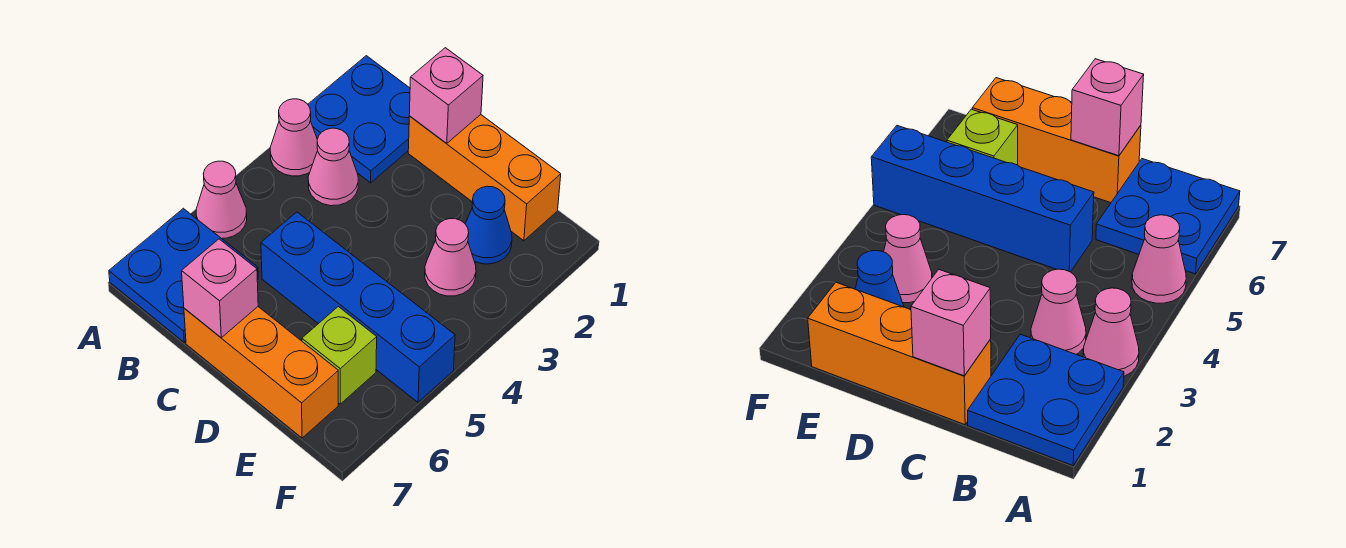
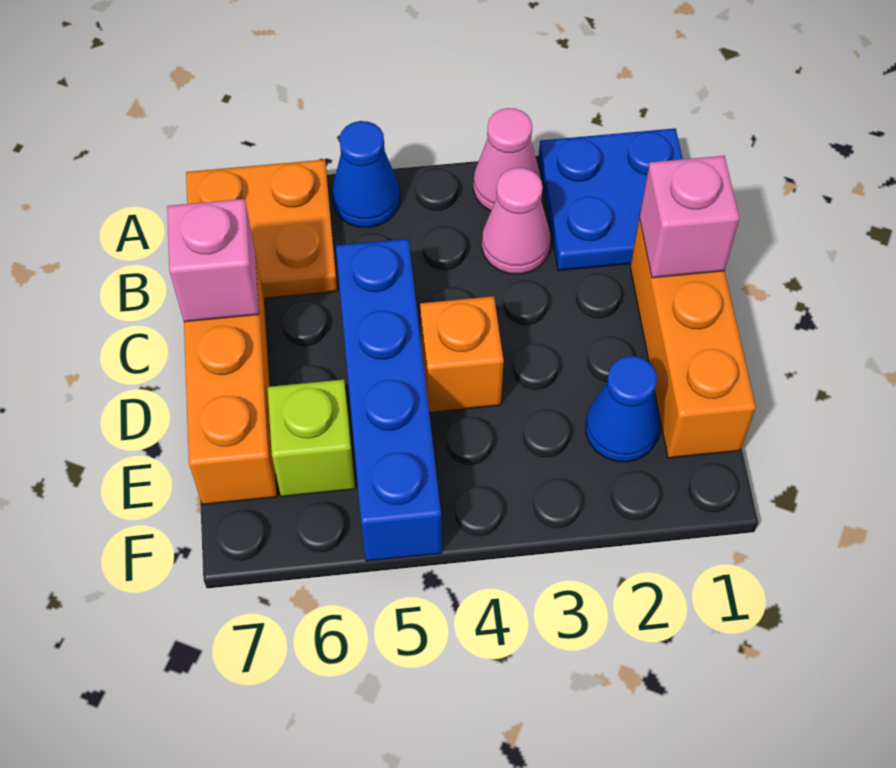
pink 1x1 cone [196,161,247,239] -> blue 1x1 cone [332,121,400,228]
blue 2x2 plate [109,208,258,342] -> orange 2x2 plate [186,160,337,298]
none -> orange 1x1 brick [420,296,504,412]
pink 1x1 cone [425,219,476,296] -> none

